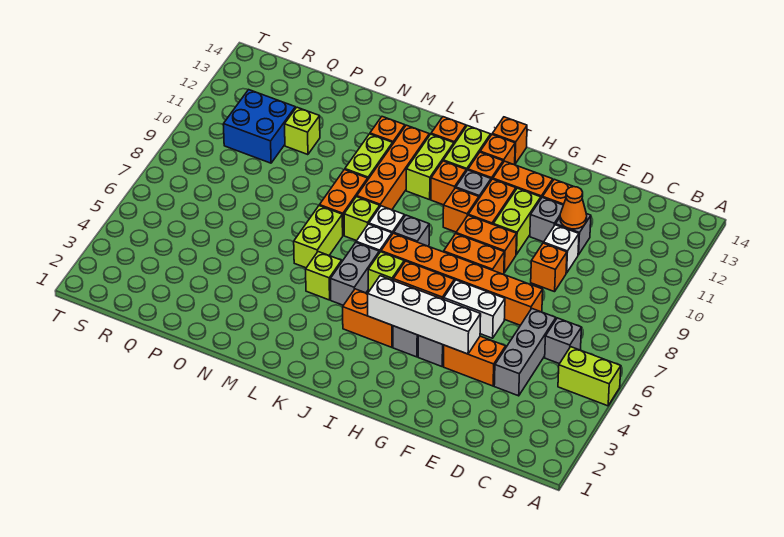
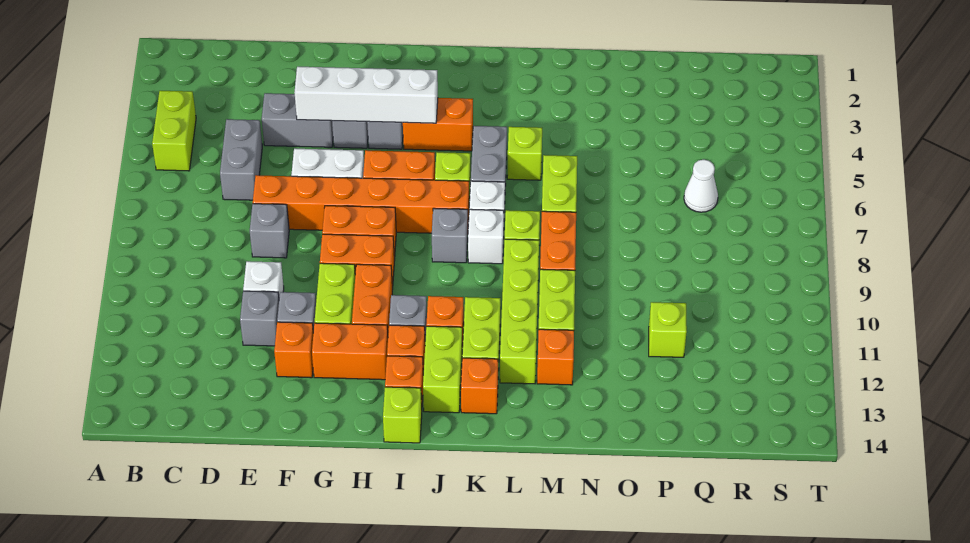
lime 1x2 brick [558,347,621,406] -> lime 1x2 brick turned to [152,91,196,171]
grey 1x1 brick [545,318,582,364] -> grey 1x1 brick moved to [250,204,289,258]
grey 1x3 brick [494,309,556,396] -> grey 1x2 brick [220,119,262,200]
orange 1x2 brick [444,336,506,386] -> grey 1x2 brick [262,93,333,147]
orange 1x1 brick [531,243,567,292] -> none
orange 1x1 cone [560,187,587,229] -> none
orange 1x1 brick [443,188,479,232] -> none
orange 1x1 brick [492,117,527,164] -> lime 1x1 brick [383,387,422,443]
orange 1x4 brick [357,125,429,210] -> lime 1x4 brick [500,239,539,384]
none -> white 1x1 cone [684,159,718,212]
blue 2x2 brick [223,90,295,163] -> none

